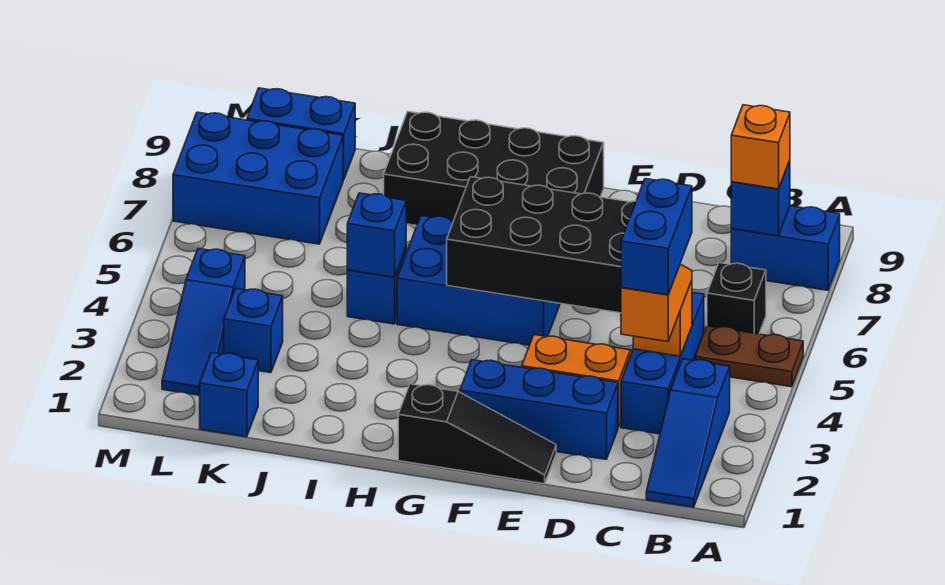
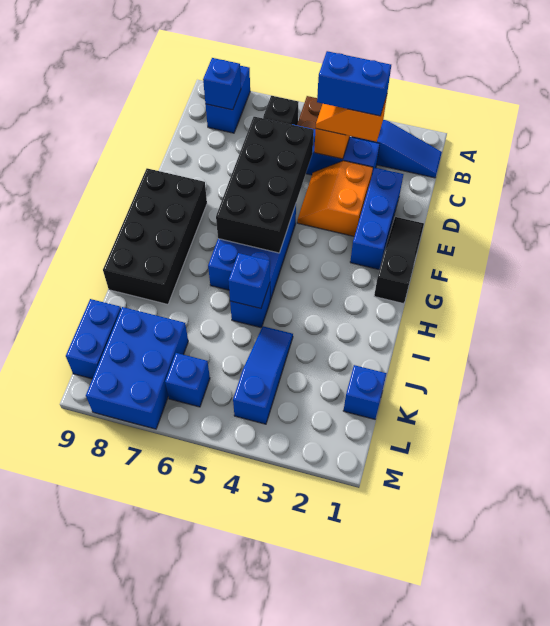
orange 1x1 brick [731,105,790,189] -> none
blue 1x1 brick [224,288,283,373] -> blue 1x1 brick moved to [165,353,210,407]
blue 1x3 slope [162,248,245,395] -> blue 1x3 slope turned to [233,326,293,424]

